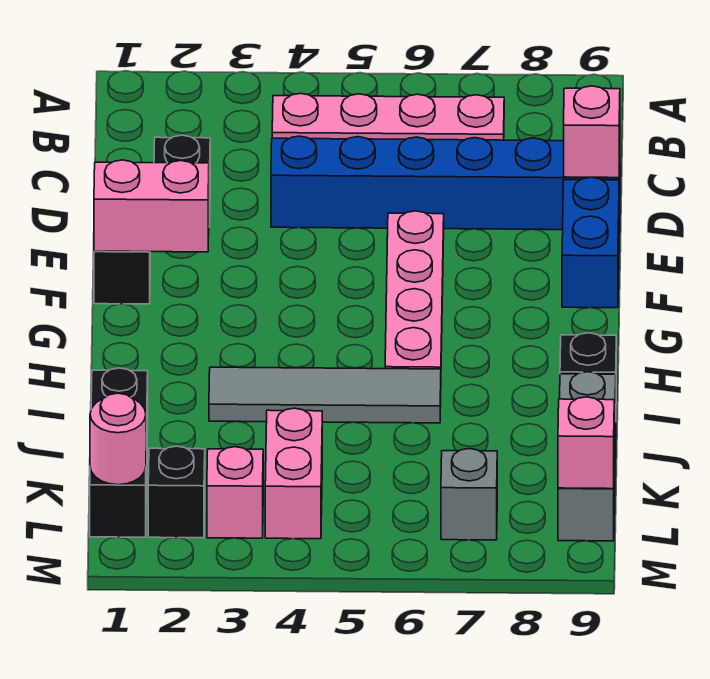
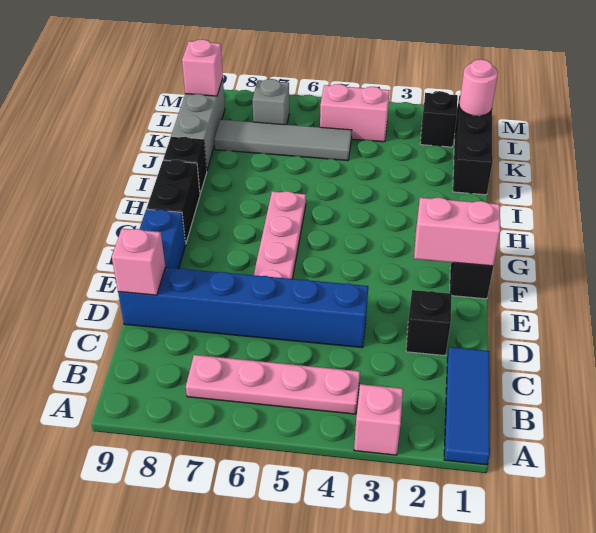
none -> blue 1x3 tile [444,347,490,465]
none -> black 1x2 brick [147,160,200,244]
grey 1x4 tile [209,367,441,423] -> grey 1x4 tile moved to [214,120,352,161]
pink 1x2 brick [265,408,322,539] -> pink 1x2 brick turned to [320,84,390,142]
pink 1x1 brick [207,447,263,538] -> pink 1x1 brick moved to [354,384,403,455]

